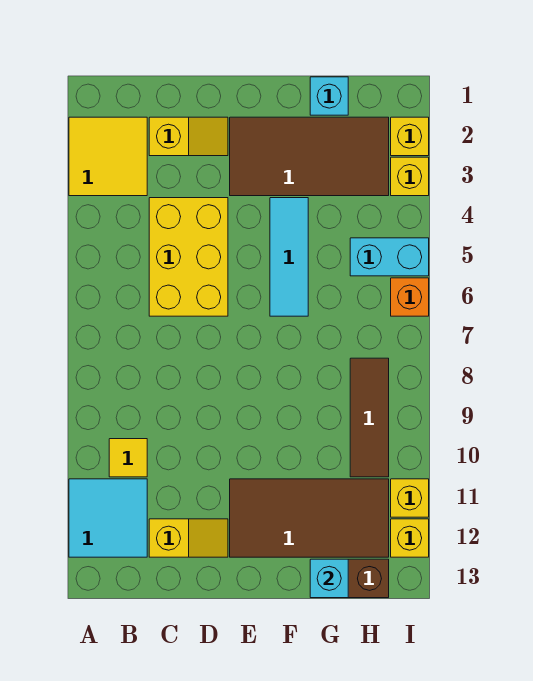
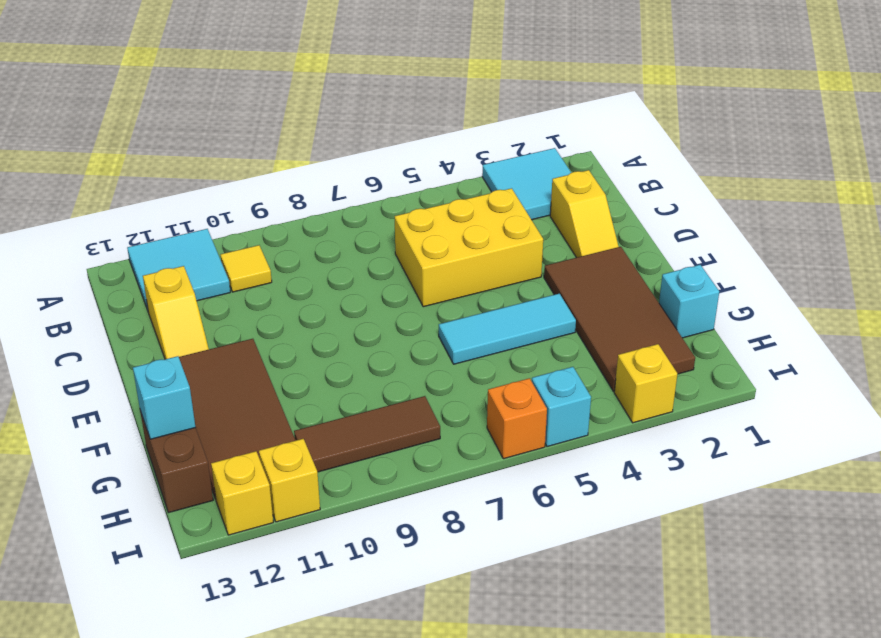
yellow 2x2 tile [69,117,147,196] -> cyan 2x2 tile [482,148,571,220]
cyan 1x2 brick [350,238,429,276] -> cyan 1x1 brick [532,367,591,447]
yellow 1x1 brick [391,117,429,156] -> none

